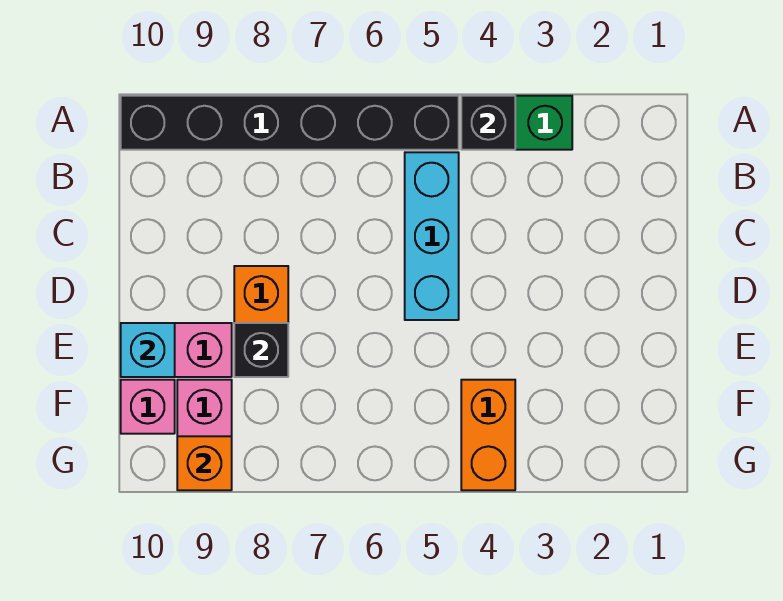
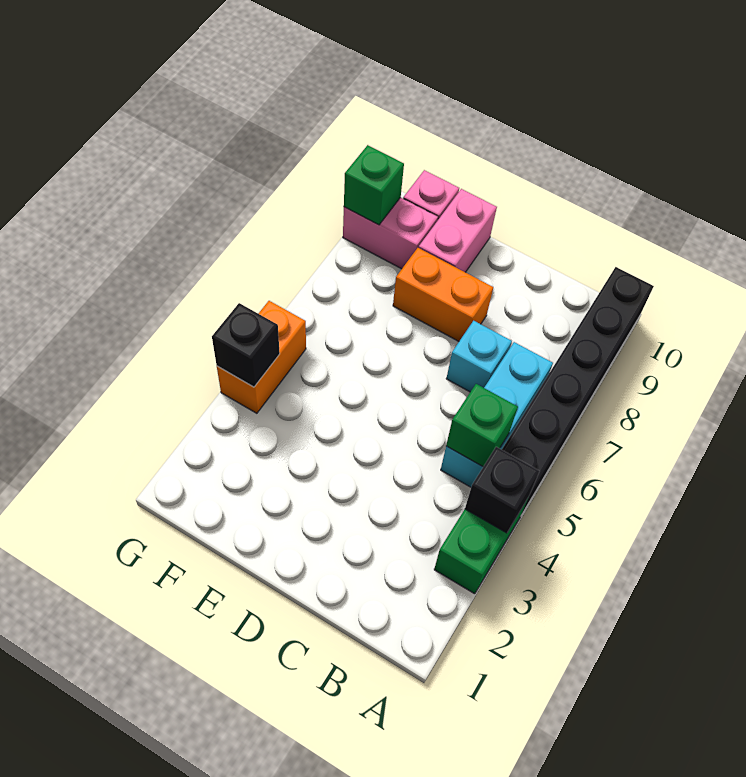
cyan 1x3 brick [405,152,459,320] -> cyan 1x3 brick turned to [441,342,553,487]
none -> green 1x1 brick [446,384,518,467]
black 1x1 brick [234,323,288,377] -> black 1x1 brick moved to [212,303,280,387]
cyan 1x1 brick [121,323,175,377] -> cyan 1x1 brick moved to [446,321,512,392]
orange 1x2 brick [461,380,515,490] -> orange 1x2 brick turned to [217,301,306,413]
orange 1x1 brick [177,436,232,490] -> green 1x1 brick [344,145,404,225]

